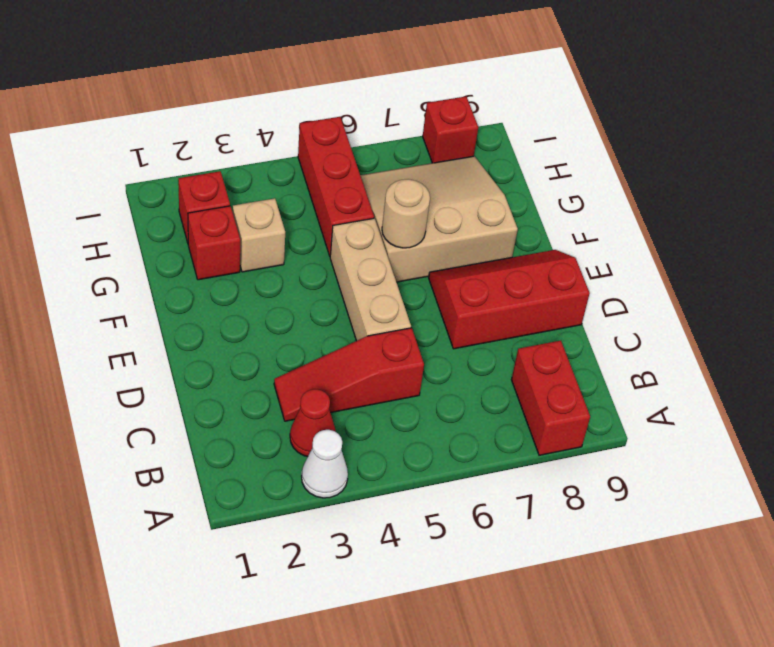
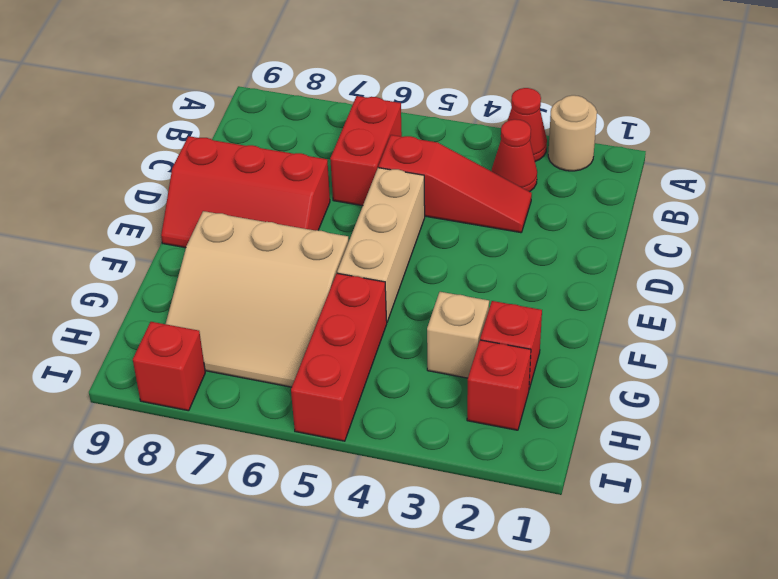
white 1x1 cone [302,430,348,498] -> red 1x1 cone [508,88,547,161]
red 1x2 brick [511,341,590,455] -> red 1x2 brick moved to [330,96,402,206]
tan 1x1 round brick [382,179,430,248] -> tan 1x1 round brick moved to [548,95,597,171]

